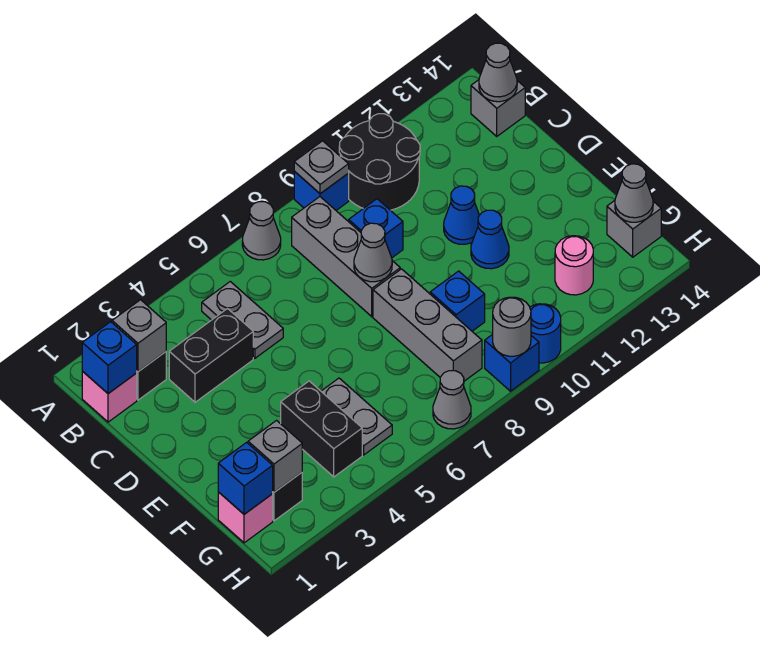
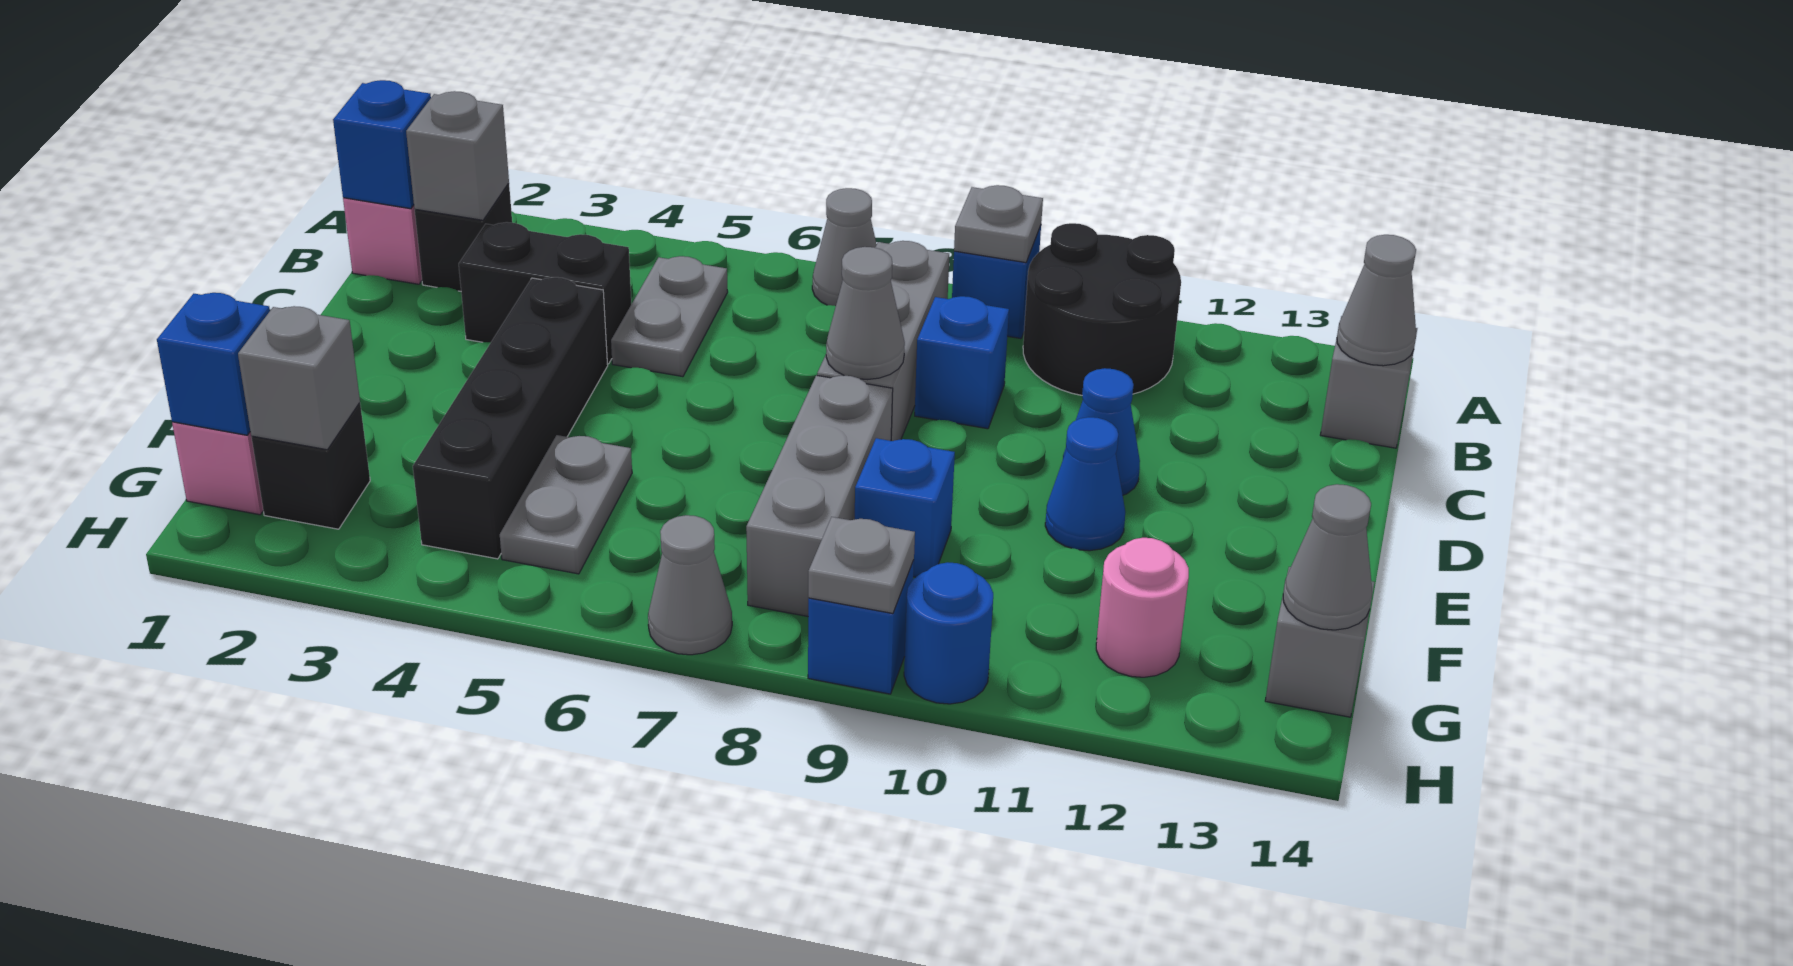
black 1x2 brick [281,381,362,477] -> black 1x4 brick [413,277,608,559]
grey 1x1 round brick [493,297,531,356] -> grey 1x1 plate [808,517,915,613]

